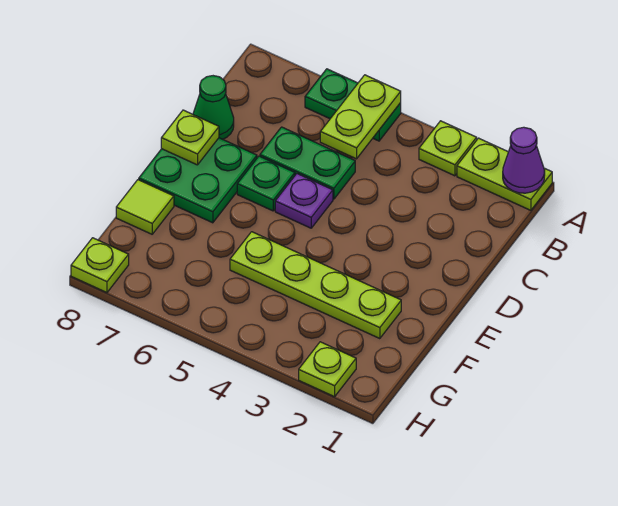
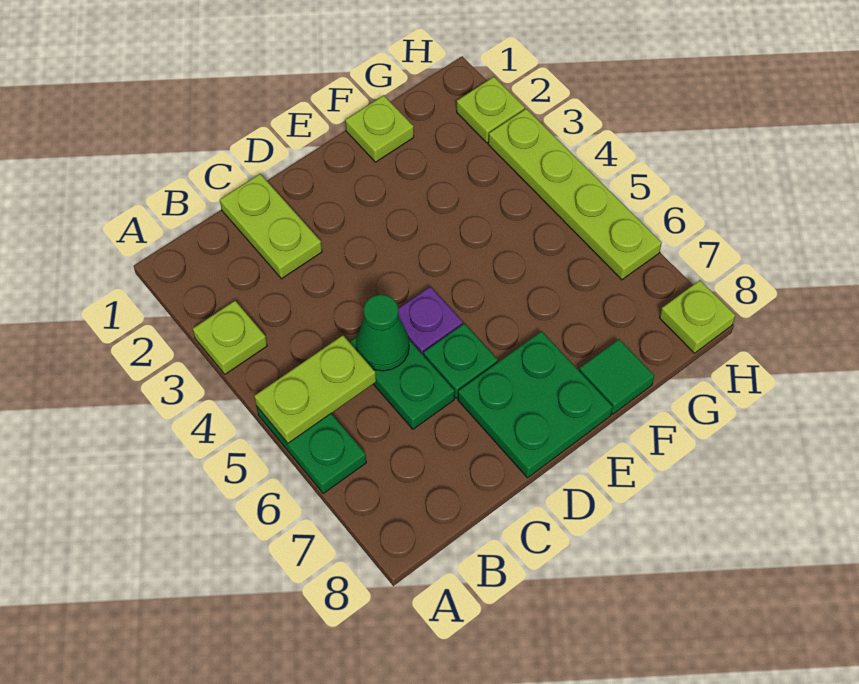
lime 1x2 plate [457,138,552,210] -> lime 1x2 plate moved to [220,174,322,279]
purple 1x1 cone [503,127,545,193] -> none
green 1x1 cone [193,76,234,139] -> green 1x1 cone moved to [356,295,409,371]
lime 1x1 plate [161,110,219,165] -> lime 1x1 plate moved to [345,95,414,162]
lime 1x4 plate [230,232,401,339] -> lime 1x4 plate moved to [488,109,662,280]
lime 1x1 tile [116,180,174,234] -> green 1x1 tile [579,339,654,414]

